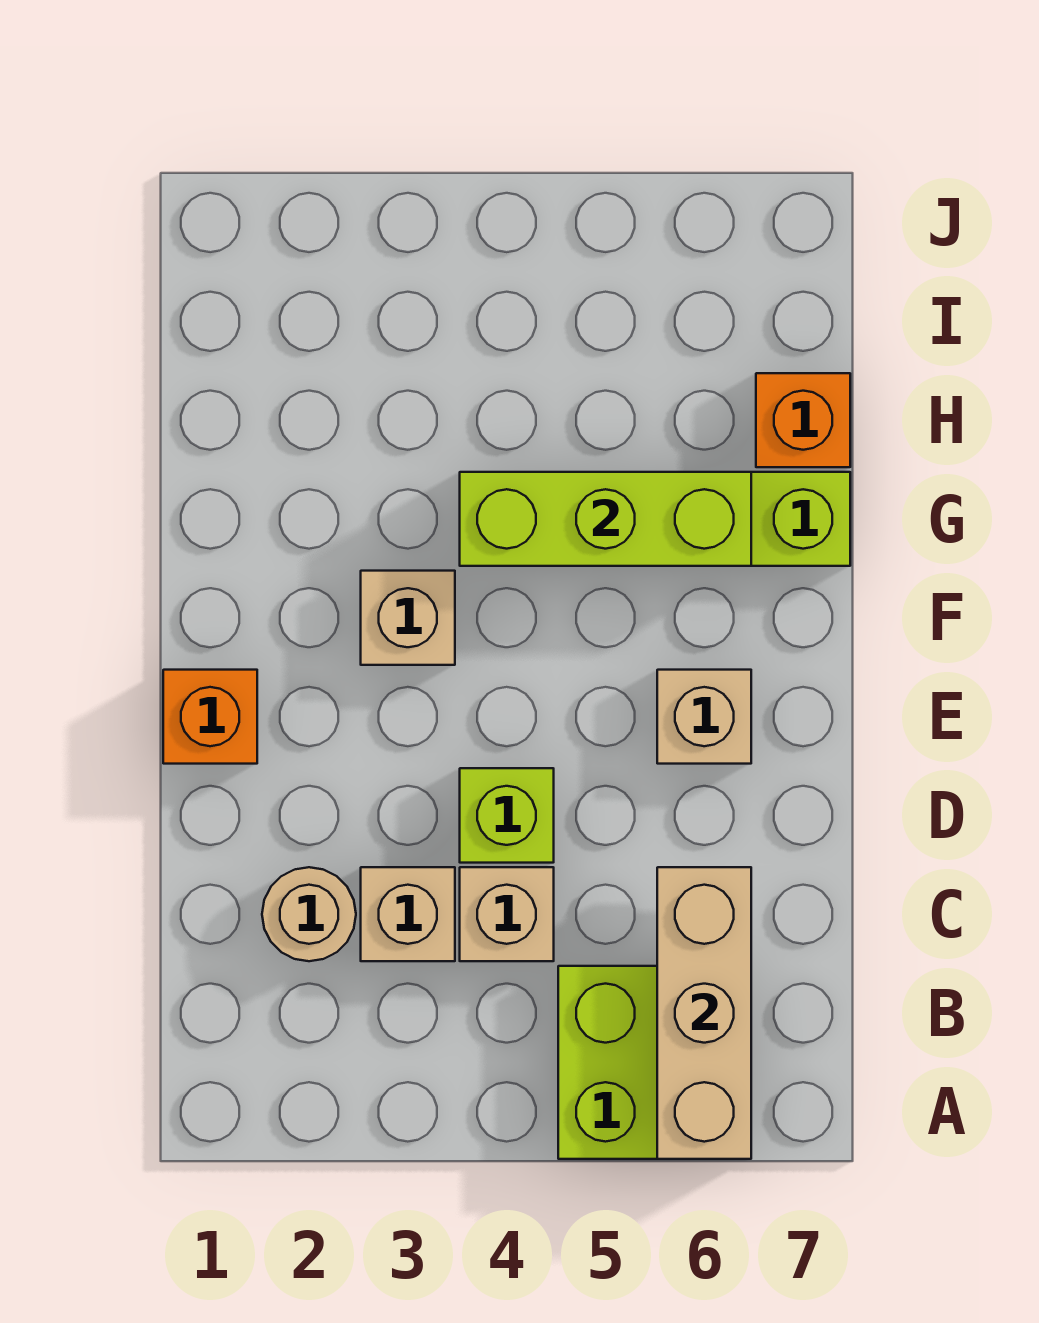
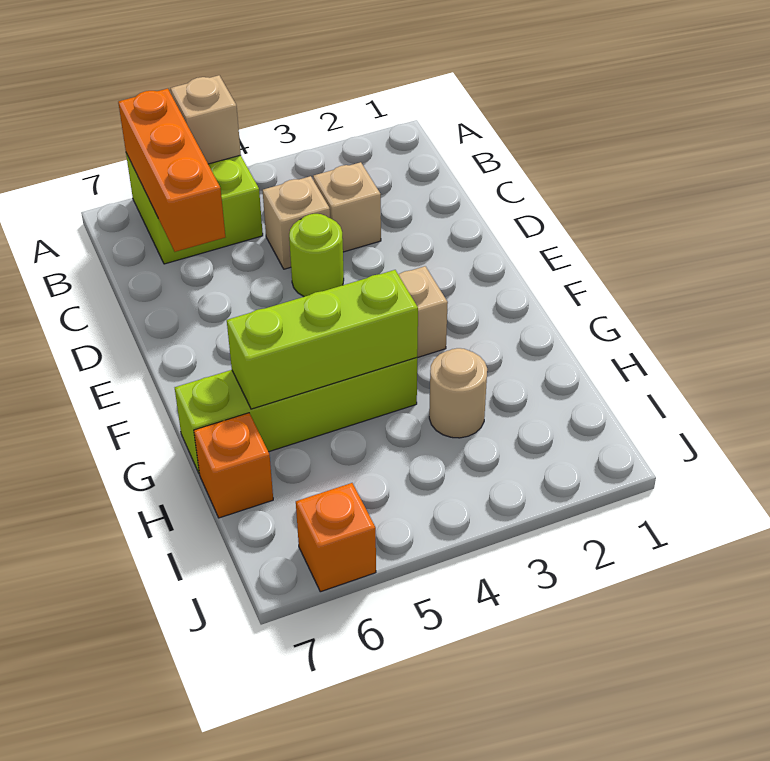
tan 1x3 brick [657,867,751,1159] -> orange 1x3 brick [118,89,225,252]
tan 1x1 round brick [262,867,356,961] -> tan 1x1 round brick moved to [429,348,487,438]
lime 1x1 brick [460,768,554,863] -> lime 1x1 round brick [289,214,344,297]
orange 1x1 brick [163,670,257,764] -> orange 1x1 brick moved to [296,483,376,592]
tan 1x1 brick [657,670,751,764] -> tan 1x1 brick moved to [171,75,241,164]

